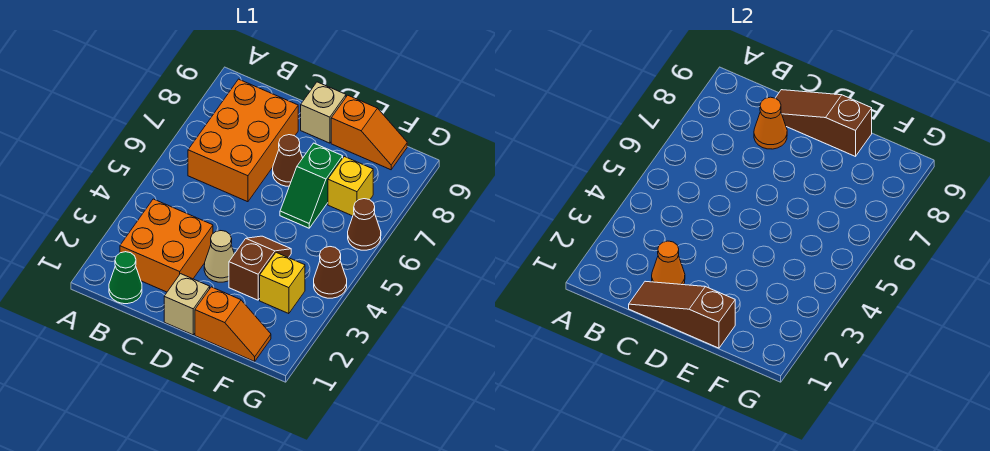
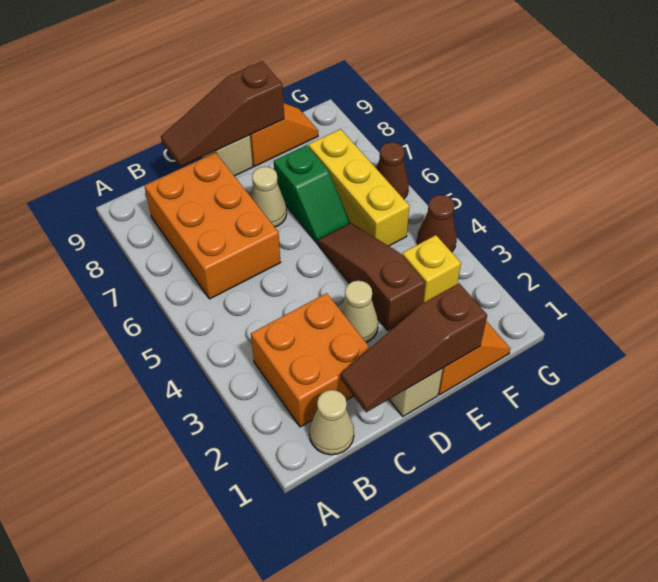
green 1x1 cone [109,252,142,304] -> tan 1x1 cone [310,390,354,455]
orange 1x1 cone [652,241,685,285] -> none
orange 1x1 cone [754,97,787,149] -> none
brown 1x1 cone [273,135,302,186] -> tan 1x1 cone [251,167,287,227]
brown 1x2 slope [229,236,291,300] -> brown 1x3 slope [318,223,425,330]
yellow 1x1 brick [328,157,373,216] -> yellow 1x3 brick [308,129,409,246]

